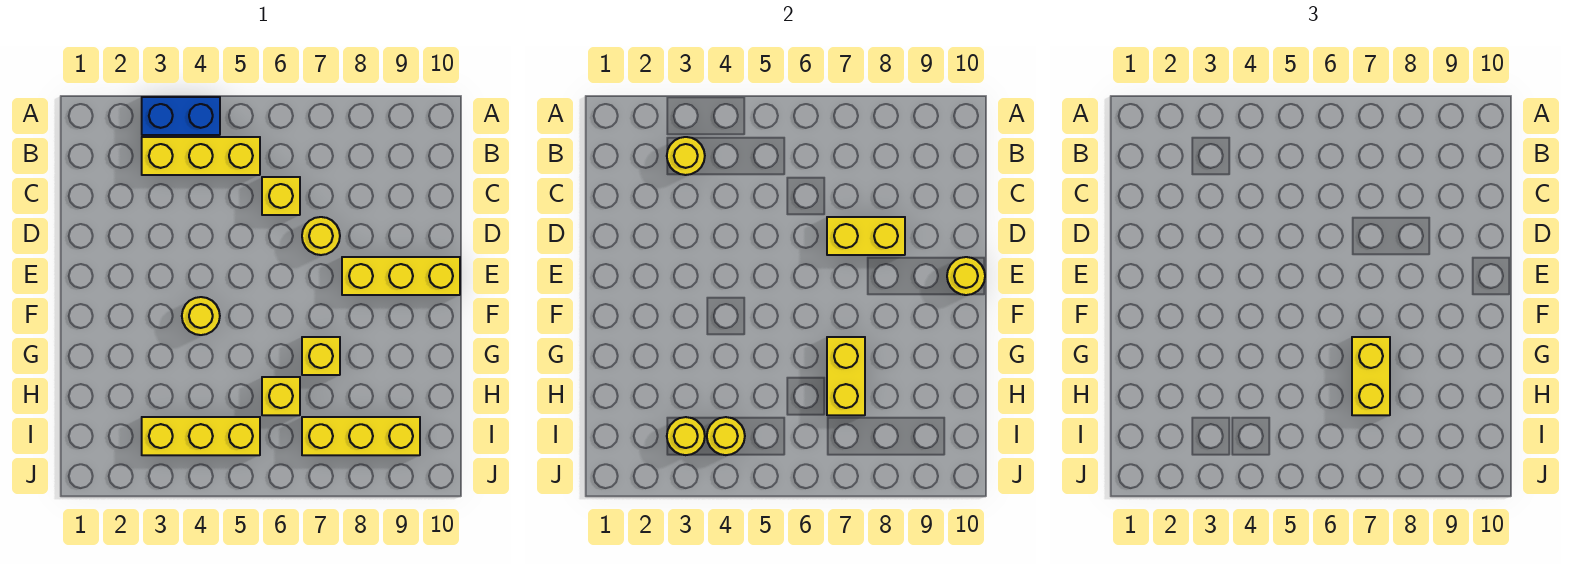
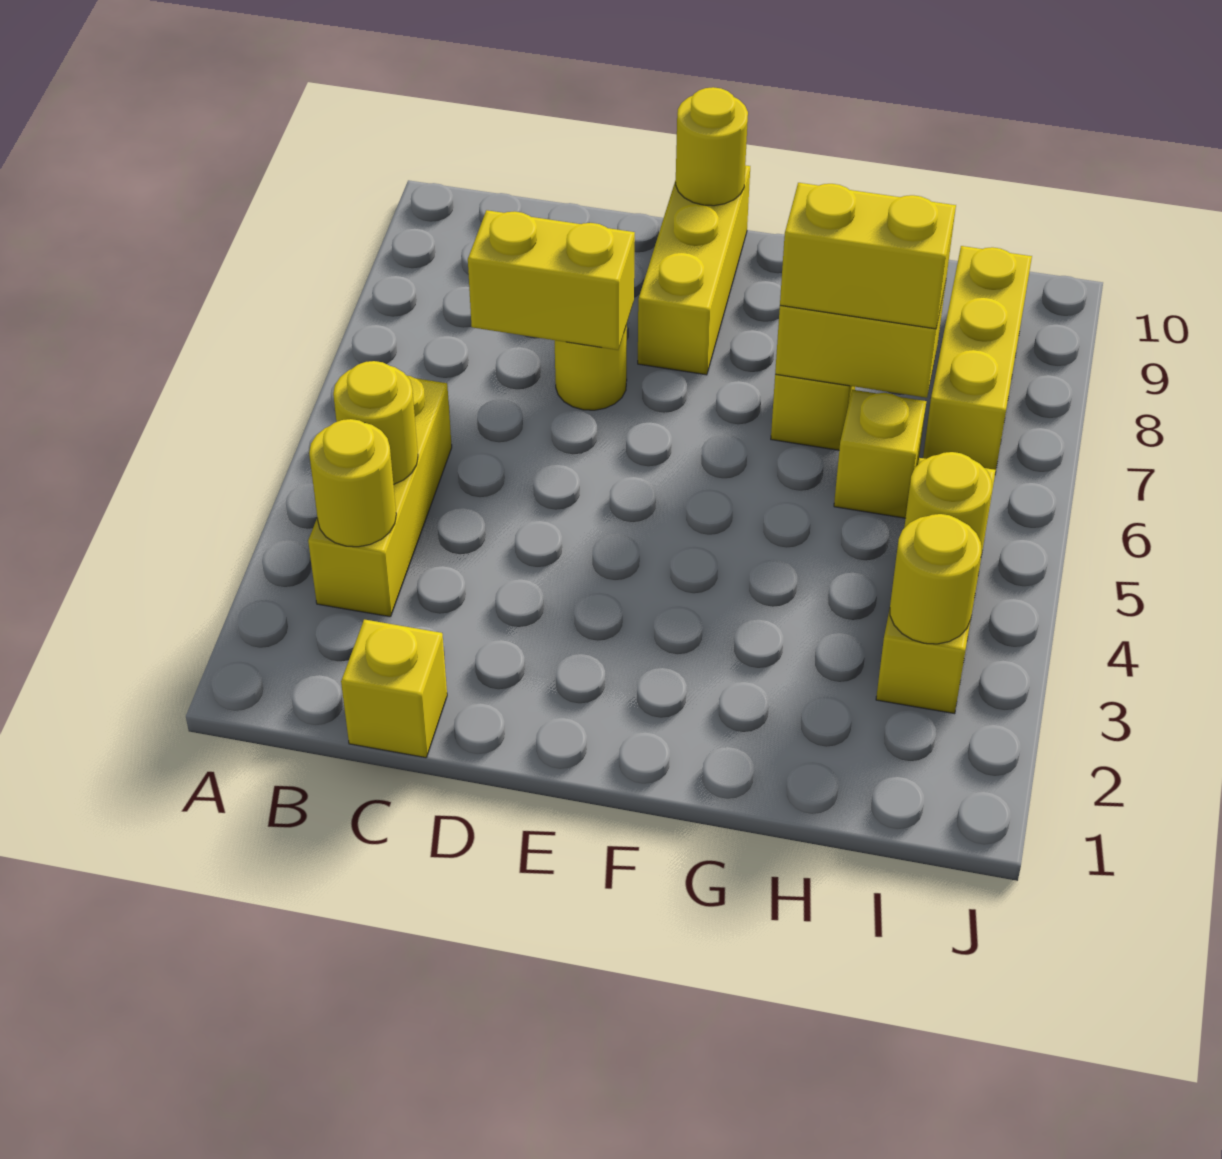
blue 1x2 brick [142,97,220,135] -> none
yellow 1x1 brick [262,177,300,215] -> yellow 1x1 brick moved to [341,619,447,758]
yellow 1x2 brick [827,217,905,255] -> yellow 1x2 brick turned to [468,210,635,350]
yellow 1x1 round brick [182,297,220,335] -> yellow 1x1 round brick moved to [333,361,418,485]

